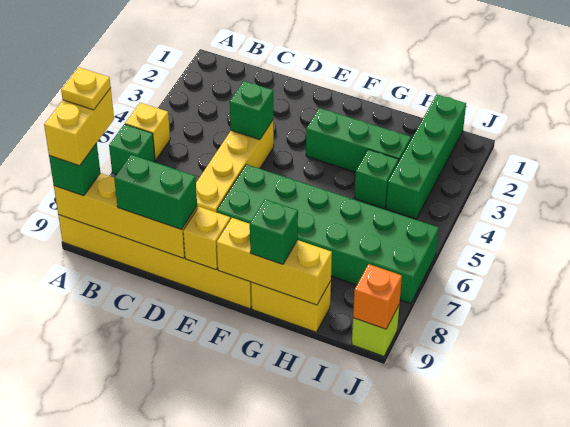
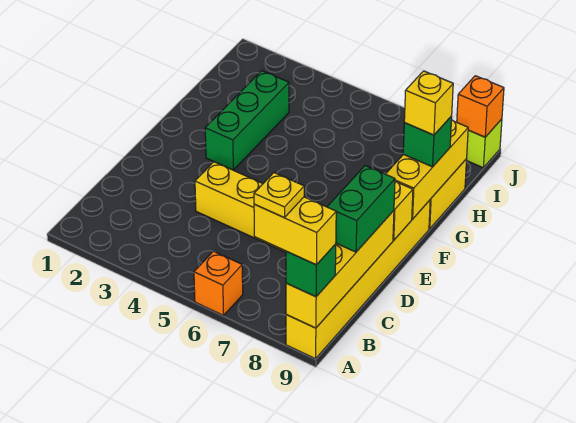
yellow 1x1 brick [125,103,170,160] -> yellow 1x1 brick moved to [404,71,453,135]
green 1x1 brick [109,124,155,174] -> orange 1x1 brick [194,251,243,315]
green 1x1 brick [230,81,273,140] -> none
green 2x6 brick [217,164,439,304] -> none
green 1x1 brick [354,150,399,208] -> none
green 1x4 brick [386,94,466,219] -> none

